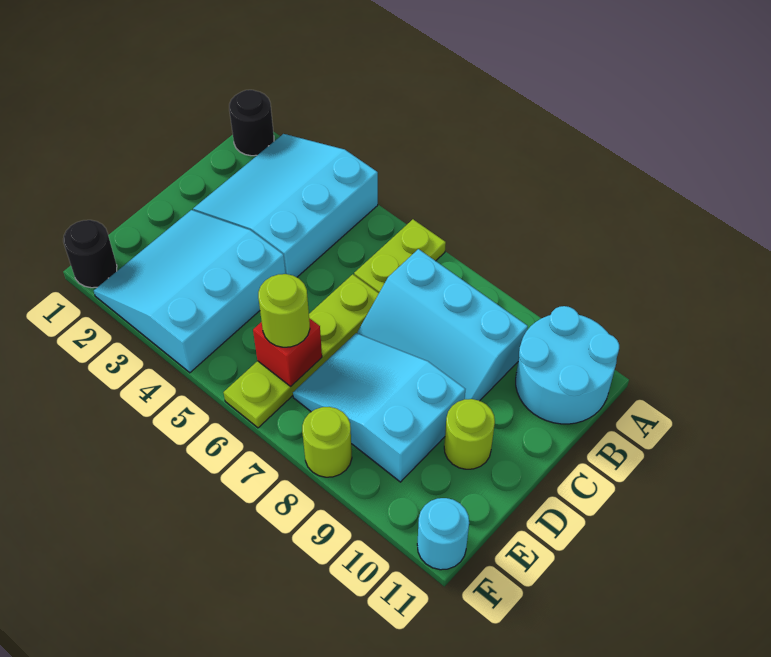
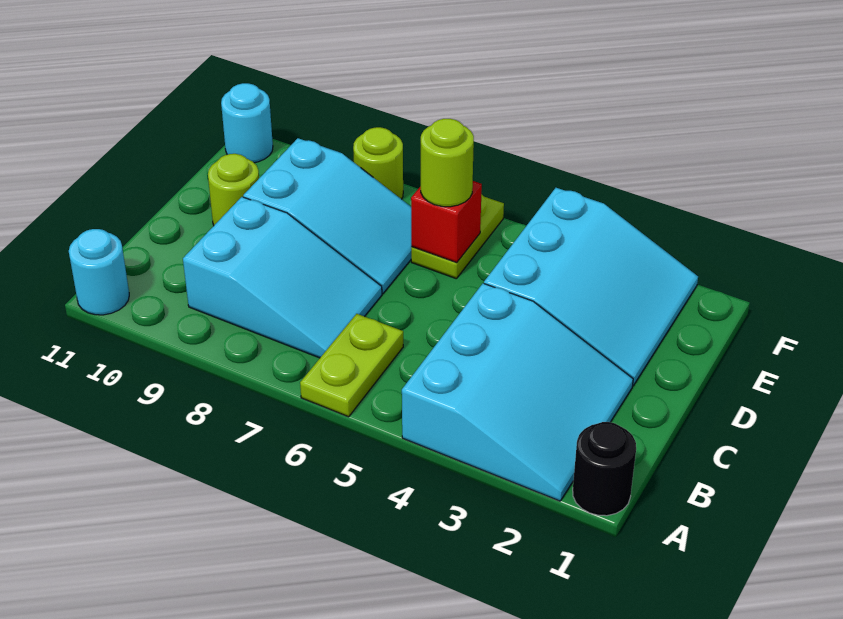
cyan 2x2 round brick [516,306,619,424] -> cyan 1x1 round brick [69,229,129,315]
cyan 2x3 slope [358,249,528,401] -> cyan 2x3 slope turned to [183,197,382,358]
lime 1x4 plate [223,274,379,428] -> lime 1x2 plate [411,194,504,279]
black 1x1 round brick [63,220,117,288] -> none

